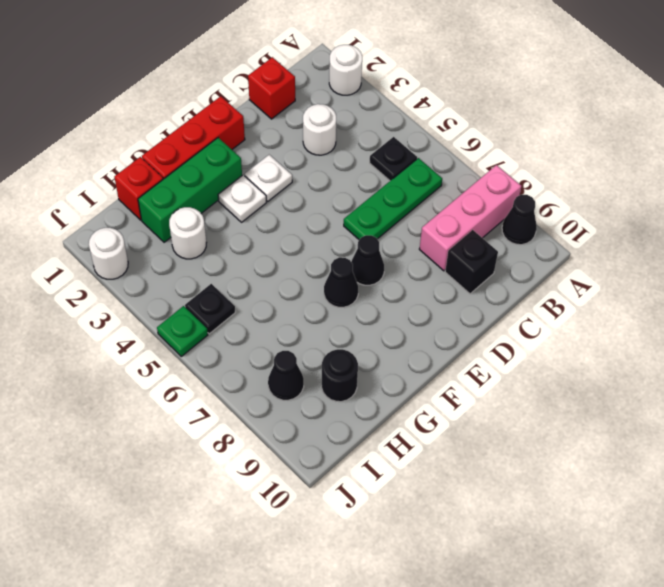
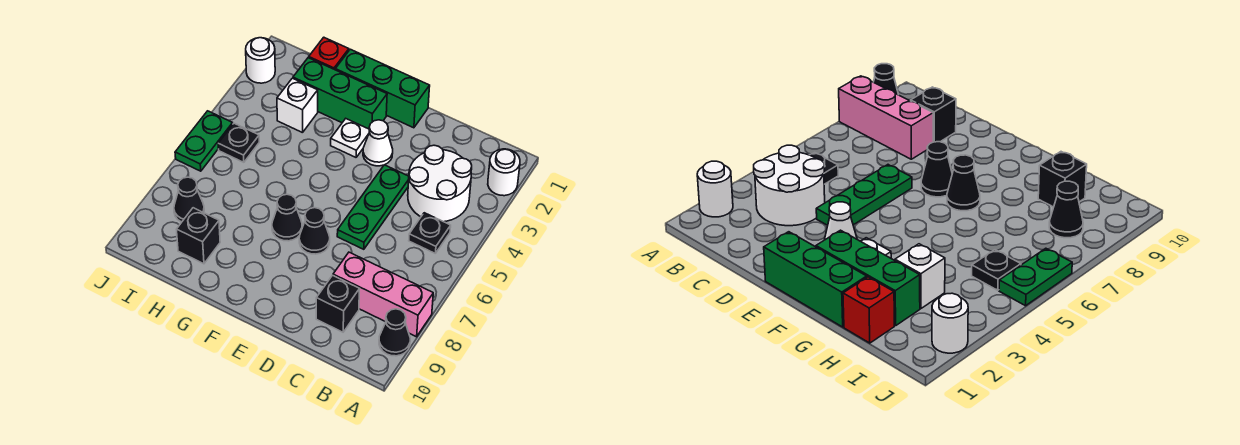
green 1x3 plate [344,158,442,240] -> green 1x3 plate turned to [337,165,409,249]
red 1x1 brick [248,57,295,119] -> none
white 1x1 round brick [303,104,336,155] -> white 2x2 round brick [408,145,472,222]
red 1x3 brick [142,96,245,179] -> green 1x3 brick [335,49,430,128]
white 1x1 plate [245,155,292,201] -> white 1x1 cone [363,120,393,166]
white 1x1 round brick [169,207,206,259] -> white 1x1 brick [277,78,318,133]
black 1x1 round brick [321,349,358,402] -> black 1x1 brick [176,208,220,264]
green 1x1 plate [157,306,208,356] -> green 1x2 plate [175,111,233,171]

